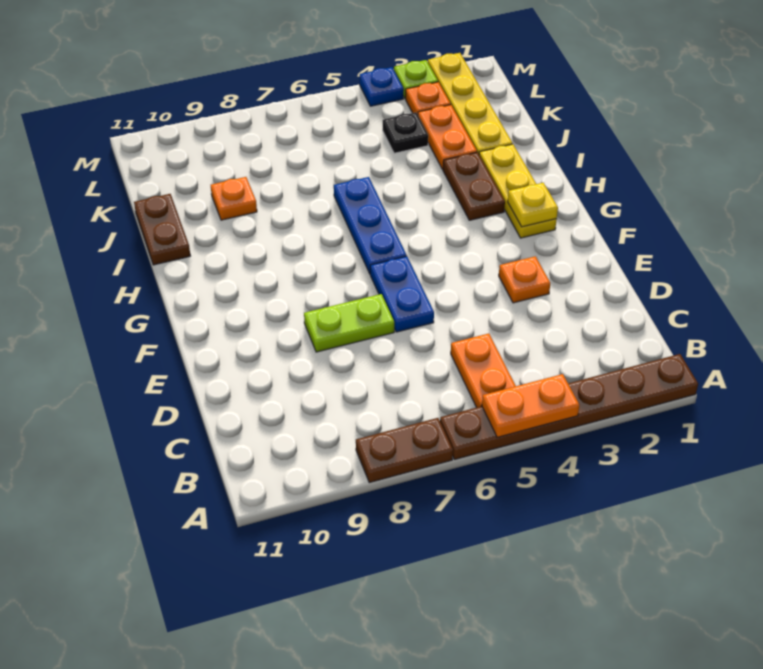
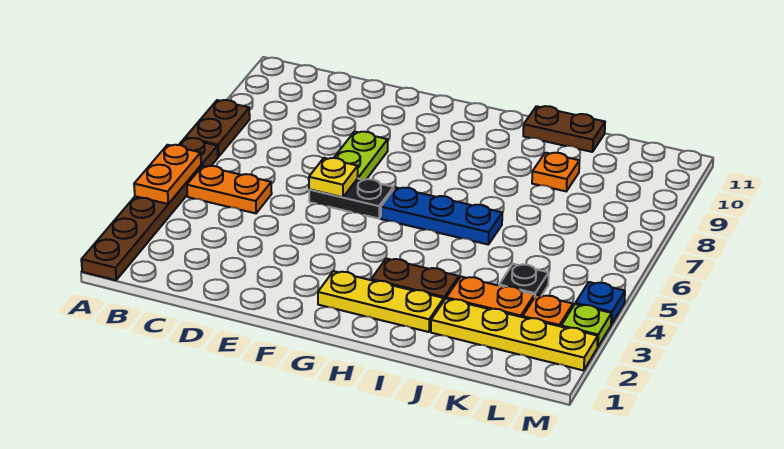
orange 1x1 plate [499,256,550,303] -> none
blue 1x2 plate [370,256,434,332] -> black 1x2 plate [309,178,394,219]
yellow 1x1 plate [508,183,558,227] -> yellow 1x1 plate moved to [309,158,358,197]

